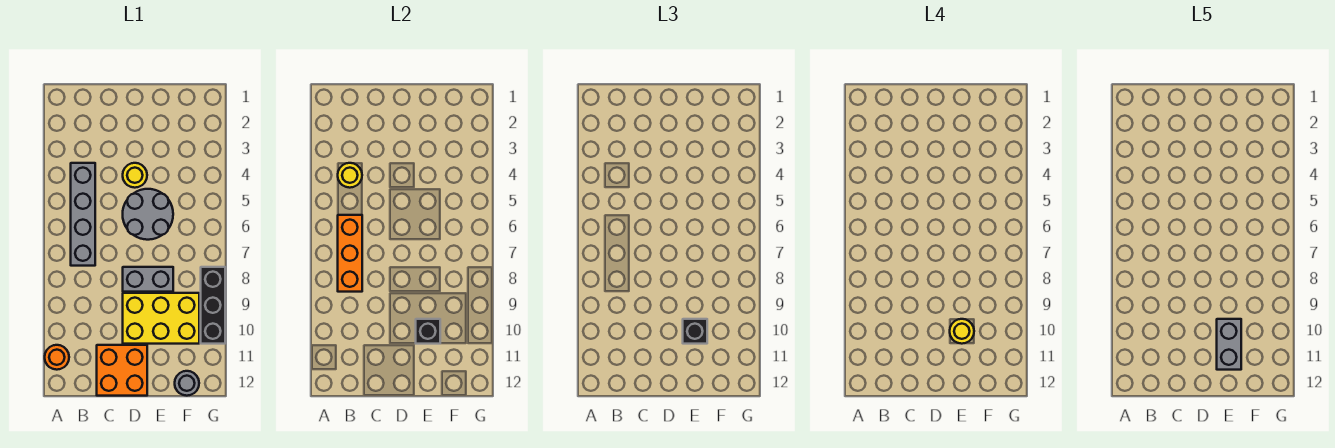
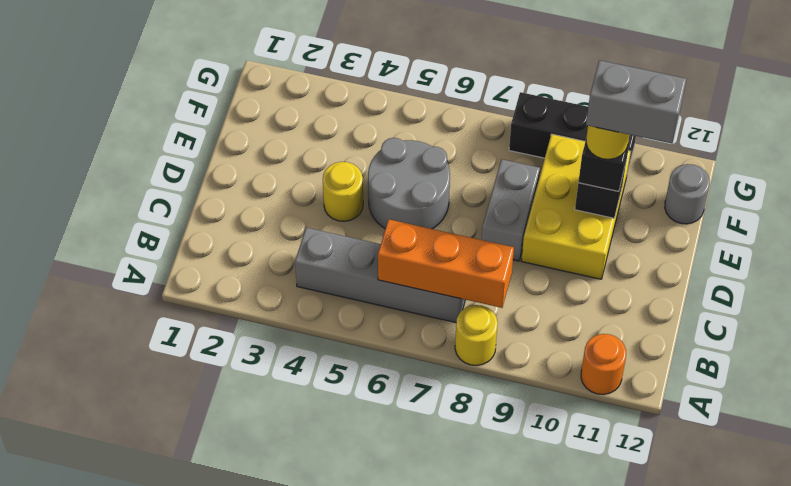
yellow 1x1 round brick [338,163,362,188] -> yellow 1x1 round brick moved to [455,305,498,365]
orange 2x2 brick [97,345,147,396] -> none

